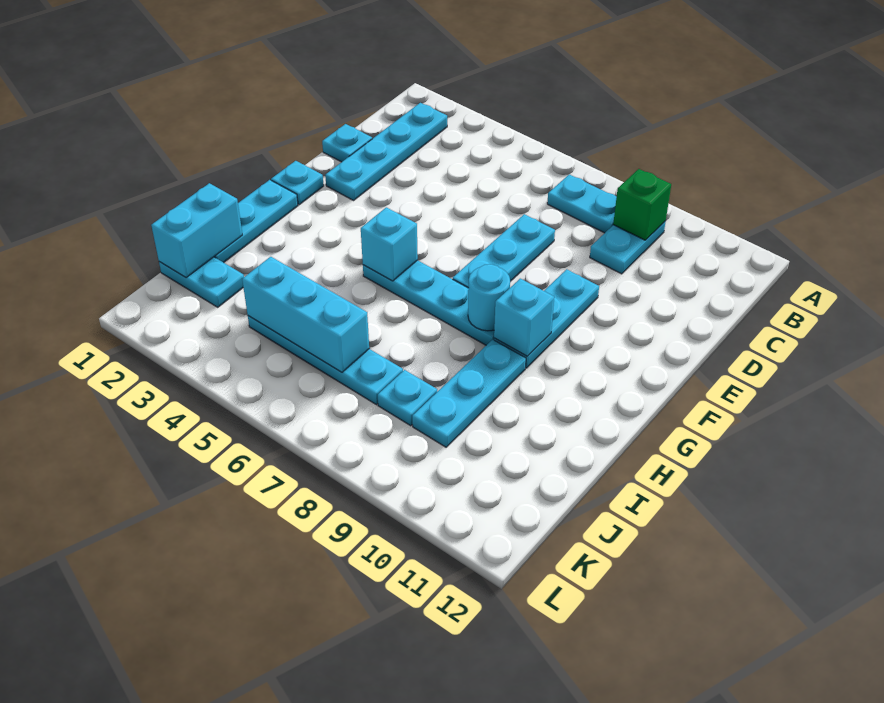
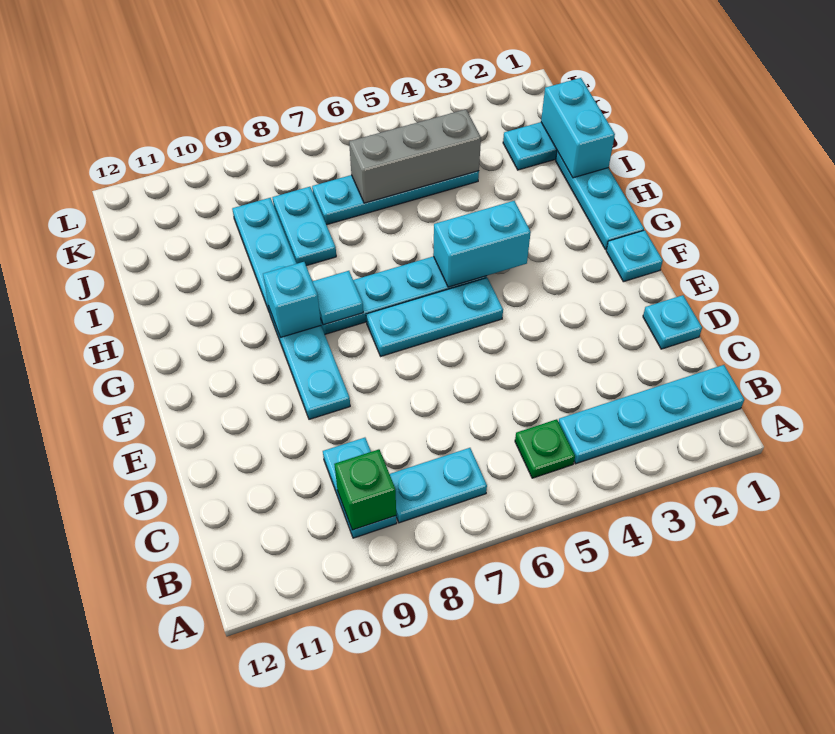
cyan 1x4 plate [325,103,447,200] -> cyan 1x4 plate turned to [559,365,744,464]
none -> green 1x1 plate [515,419,575,478]
cyan 1x3 plate [453,214,555,288] -> cyan 1x3 plate turned to [366,278,503,356]
cyan 1x1 brick [361,207,418,281] -> cyan 1x2 brick [433,201,531,287]
cyan 1x1 round brick [468,264,510,331] -> cyan 1x1 tile [313,271,363,325]
cyan 1x3 brick [242,257,369,372] -> grey 1x3 brick [349,109,481,203]
cyan 1x1 plate [378,370,437,426] -> cyan 1x2 plate [272,187,336,266]

